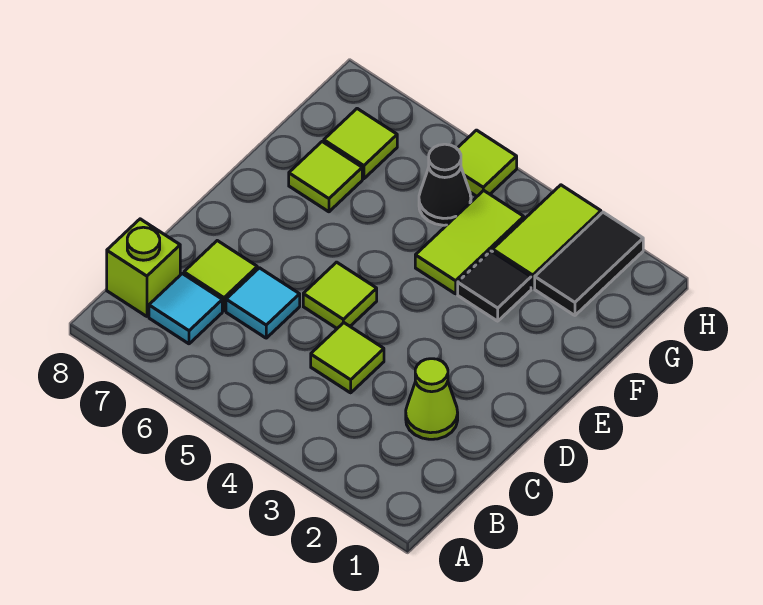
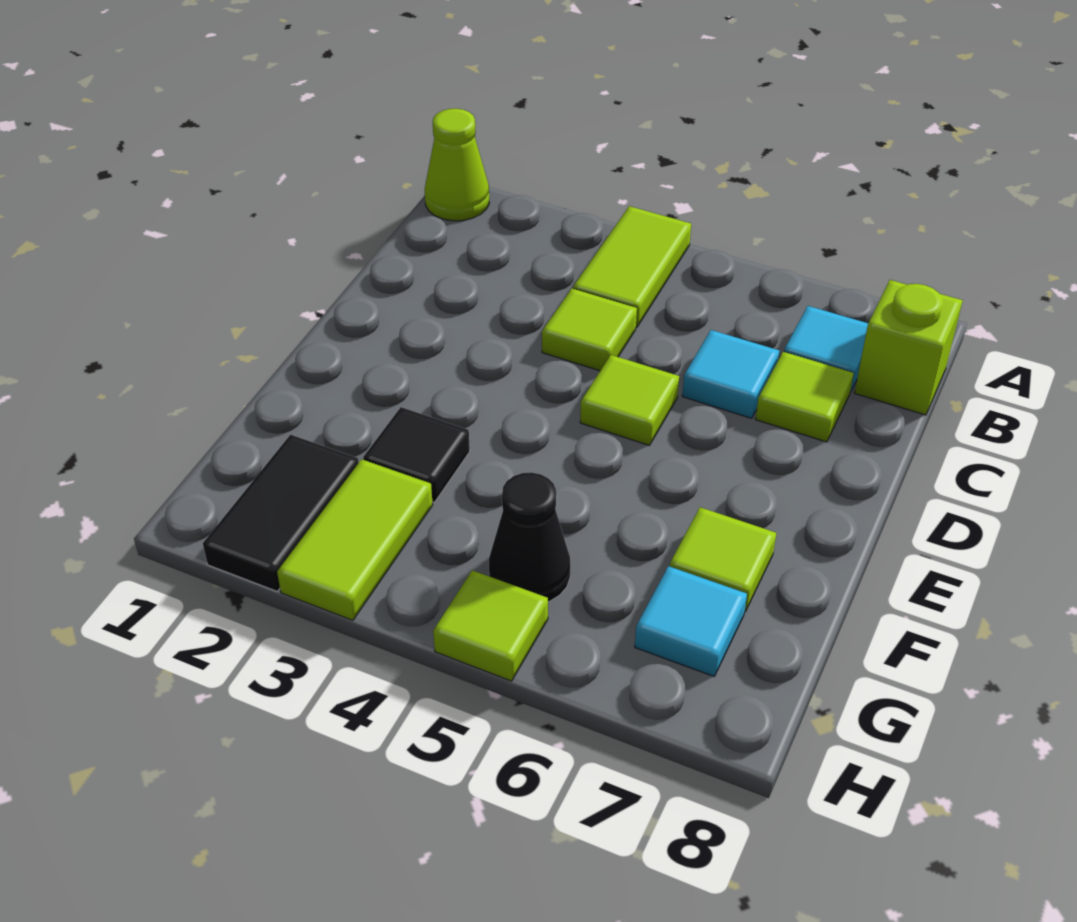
lime 1x1 cone [406,359,458,439] -> lime 1x1 cone moved to [425,109,489,221]
lime 1x2 tile [415,190,524,294] -> lime 1x2 tile moved to [573,206,691,327]
lime 1x1 tile [324,109,397,179] -> cyan 1x1 tile [635,566,747,676]

